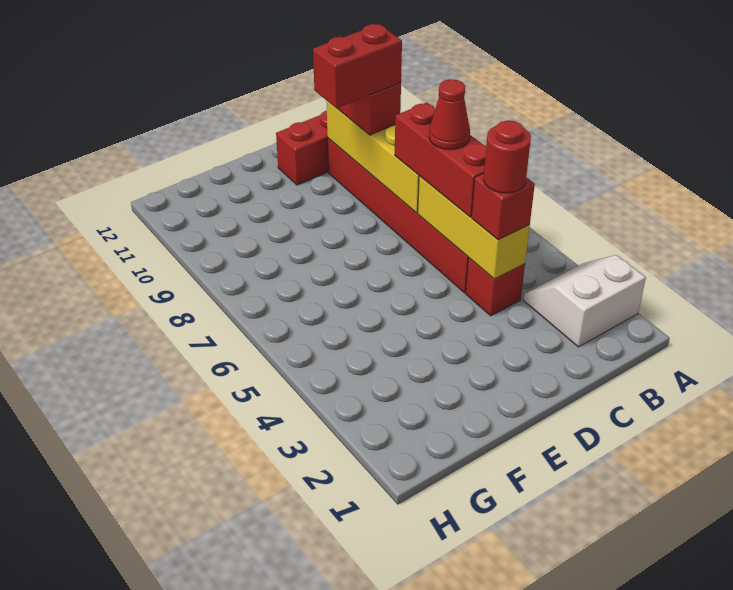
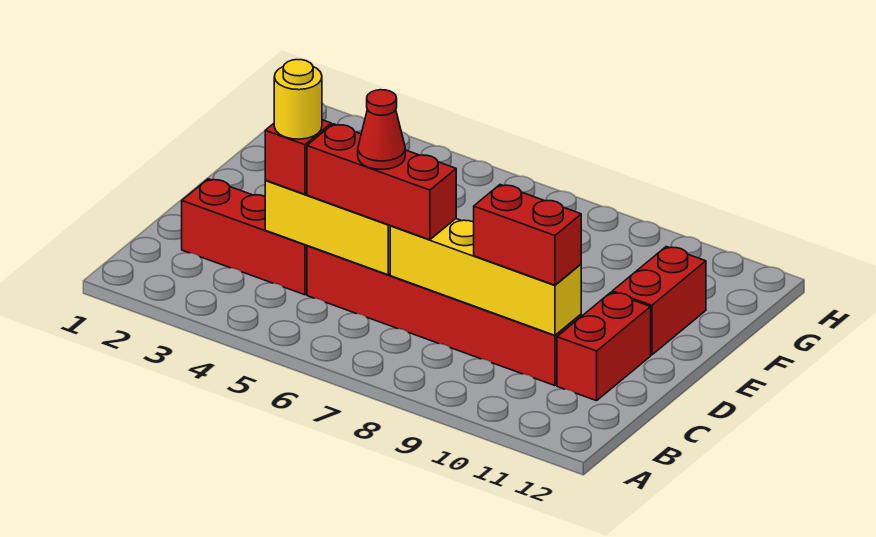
white 2x2 slope [524,255,646,347] -> none
red 1x1 brick [466,258,525,316] -> red 1x3 brick [182,179,307,295]
red 1x1 round brick [484,120,531,193] -> yellow 1x1 round brick [274,60,322,139]
red 1x2 brick [313,24,402,108] -> red 1x2 brick moved to [612,247,706,355]

